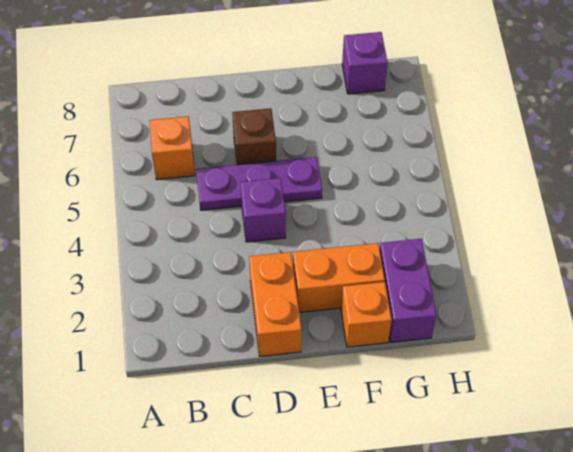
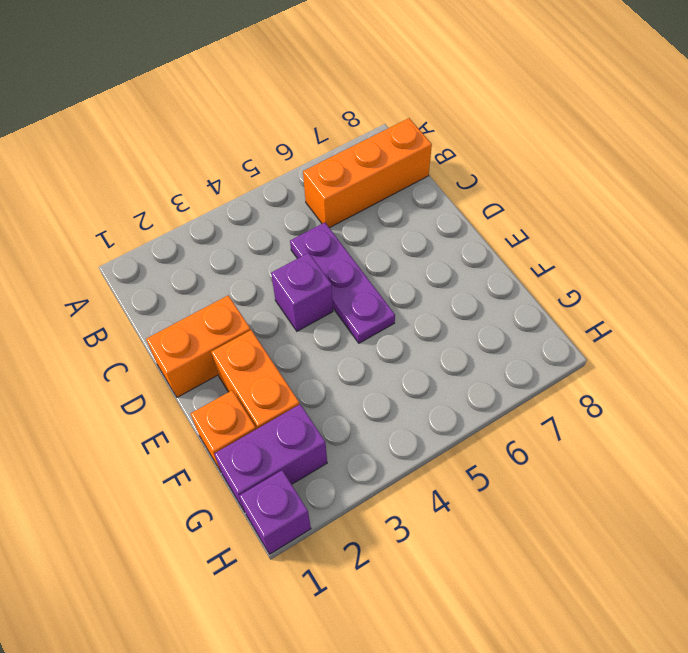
orange 1x1 brick [149,116,195,180] -> orange 1x3 brick [303,118,432,228]
brown 1x1 brick [232,108,276,165] -> none
purple 1x1 brick [342,32,387,94] -> purple 1x1 brick moved to [239,470,311,554]

